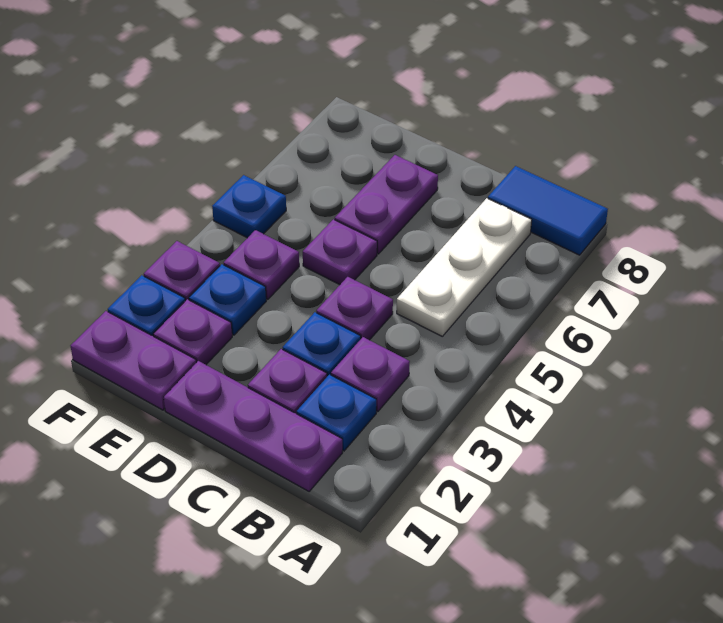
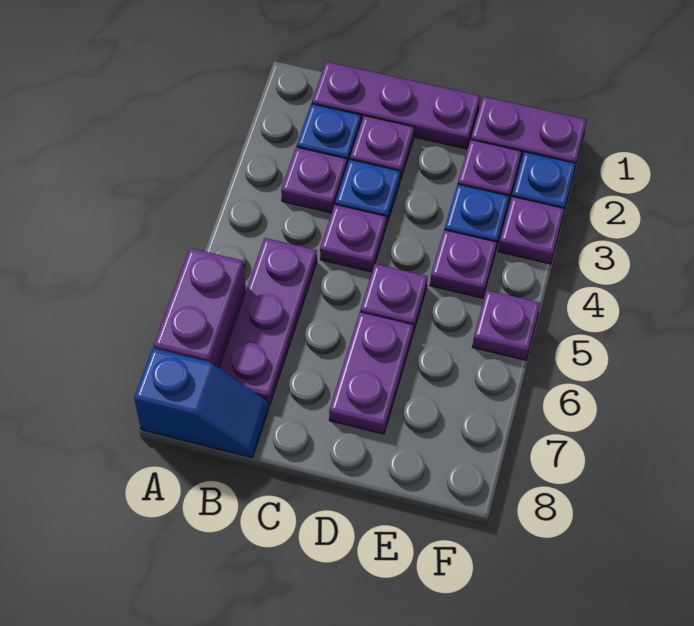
none -> purple 1x2 brick [154,248,246,368]
blue 1x2 tile [488,166,608,255] -> blue 1x2 slope [134,348,269,457]
white 1x3 plate [397,198,532,336] -> purple 1x3 plate [219,238,317,405]
blue 1x1 plate [212,175,286,238] -> purple 1x1 plate [473,290,540,360]

